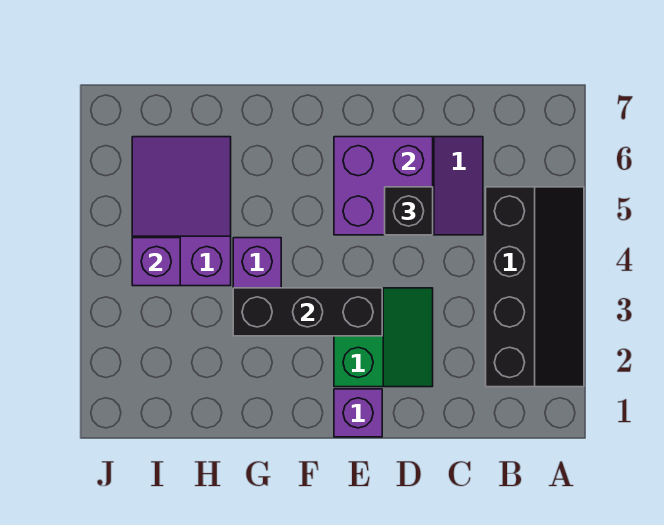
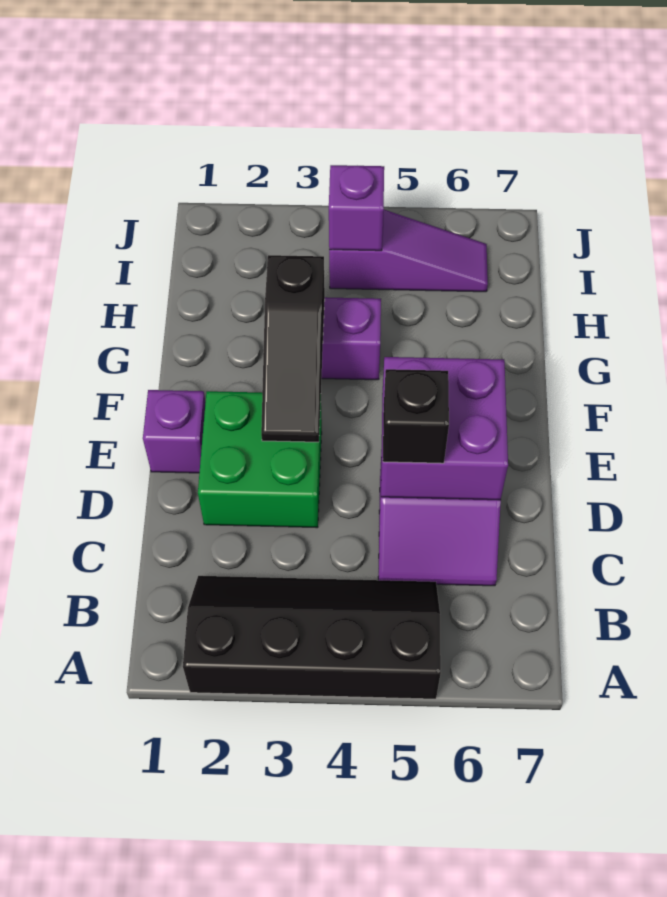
black 2x4 slope [486,187,584,387] -> black 2x4 slope turned to [183,576,441,699]
green 2x2 slope [334,288,433,387] -> green 2x2 brick [198,391,322,528]
black 1x3 brick [233,288,382,336] -> black 1x3 slope [261,255,325,442]
purple 2x3 slope [132,137,231,286] -> purple 1x3 slope [329,210,488,292]

